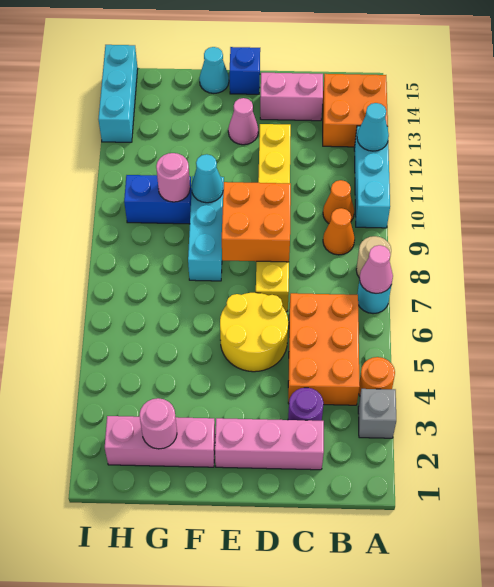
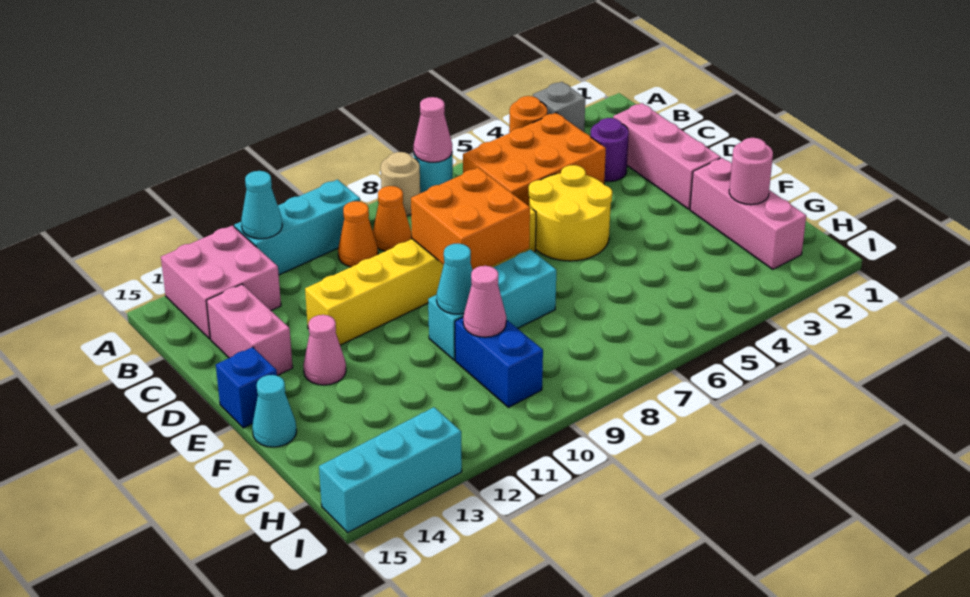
orange 2x2 brick [323,74,388,147] -> pink 2x2 brick [161,225,281,339]
pink 1x1 round brick [156,153,190,202] -> pink 1x1 cone [463,266,506,337]

